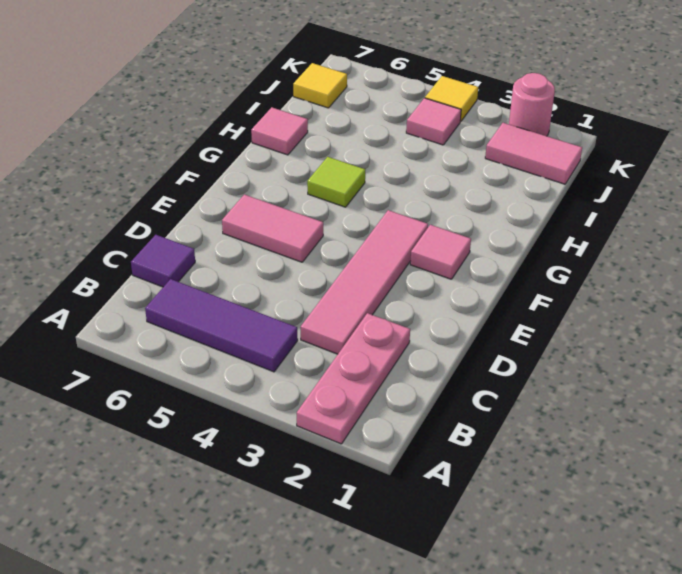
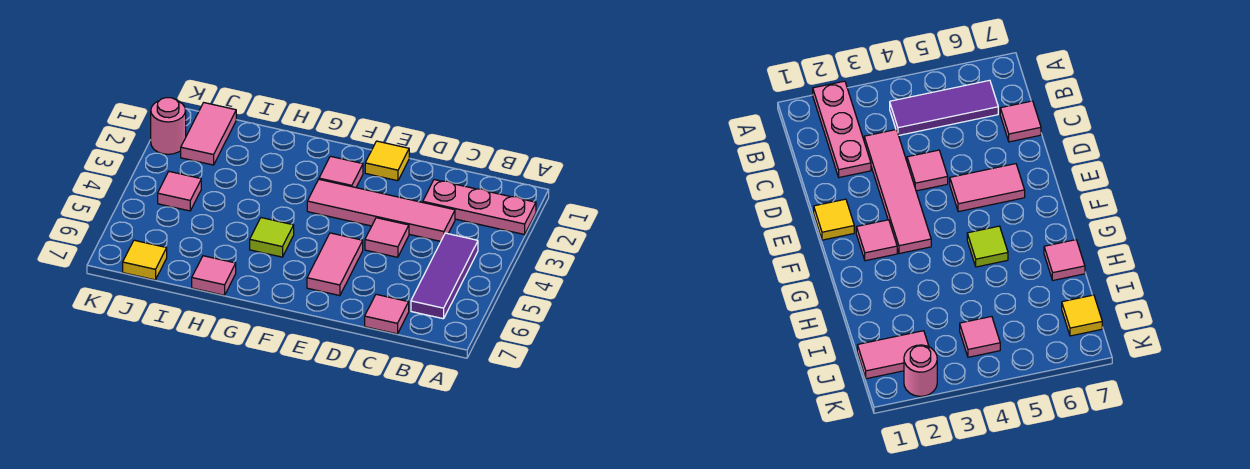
purple 1x1 tile [131,235,195,287] -> pink 1x1 tile [365,294,409,334]
none -> pink 1x1 tile [365,218,409,257]
yellow 1x1 tile [425,76,478,121] -> yellow 1x1 tile moved to [365,141,409,181]

